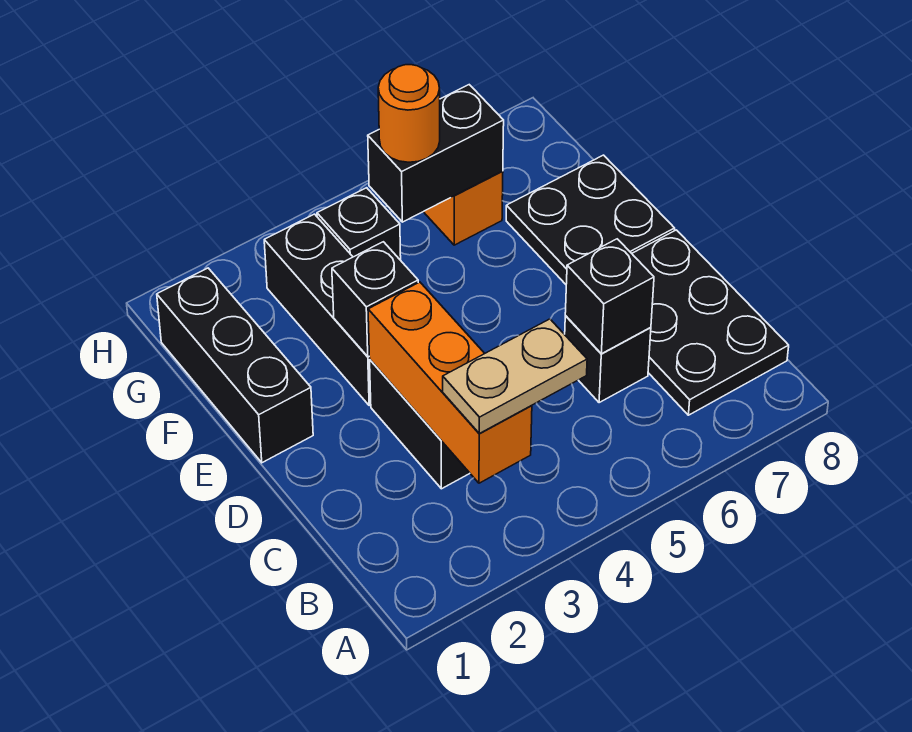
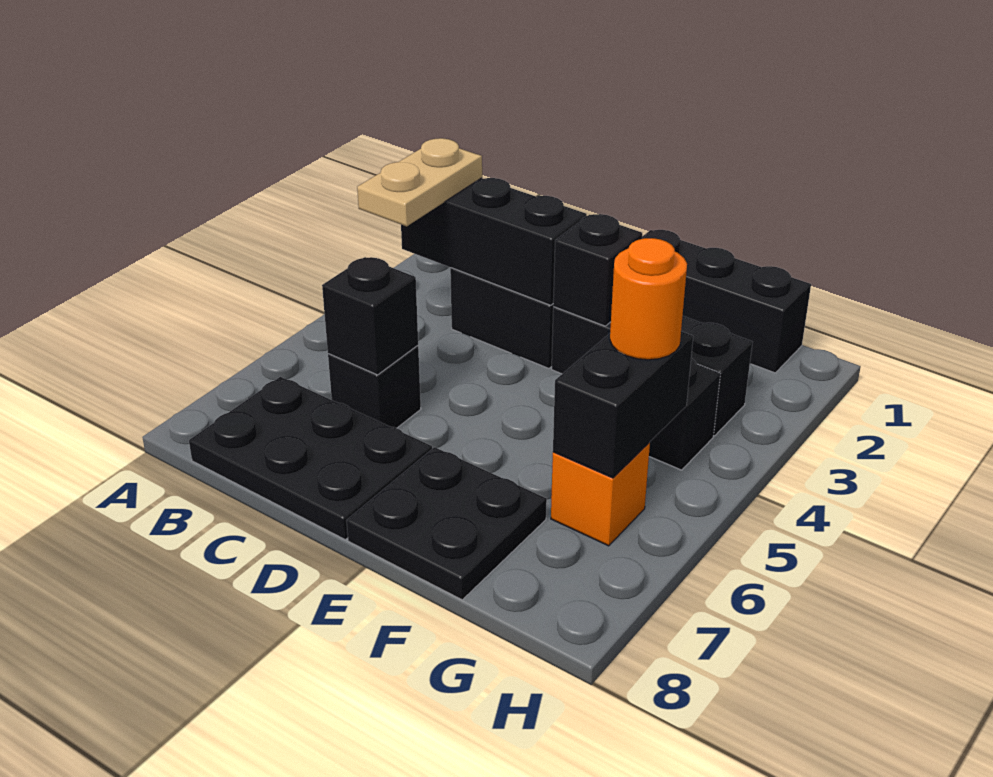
orange 1x3 brick [368,282,532,483] -> black 1x3 brick [401,178,587,305]

